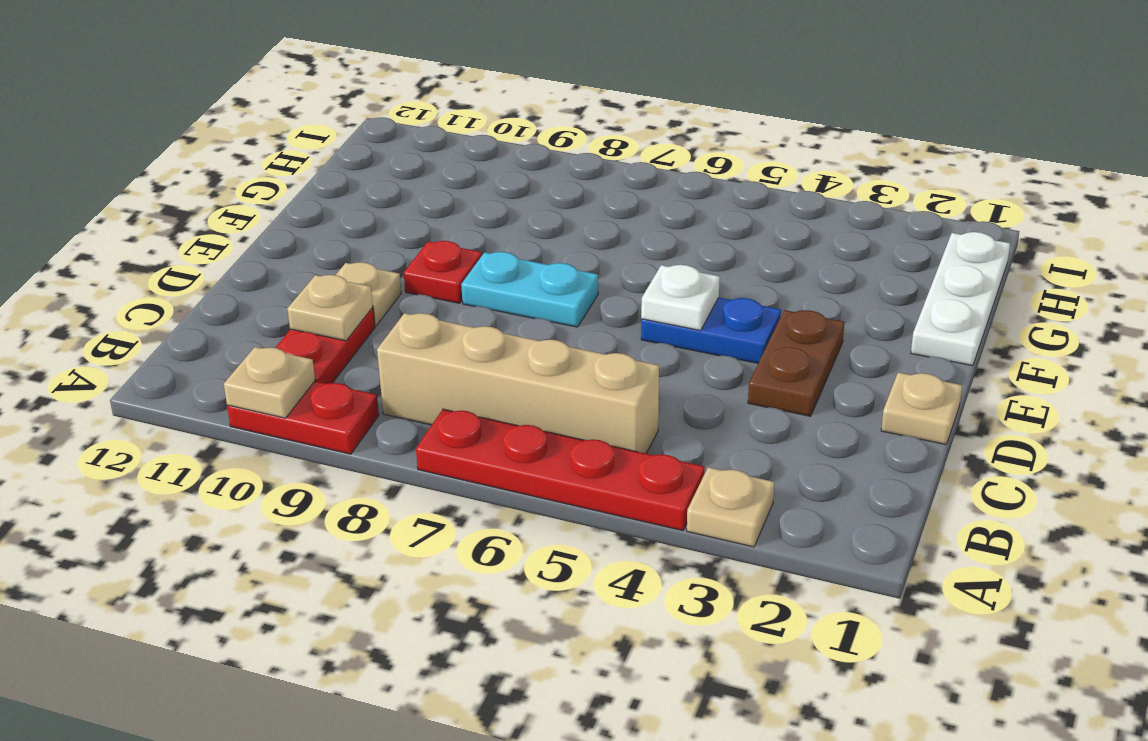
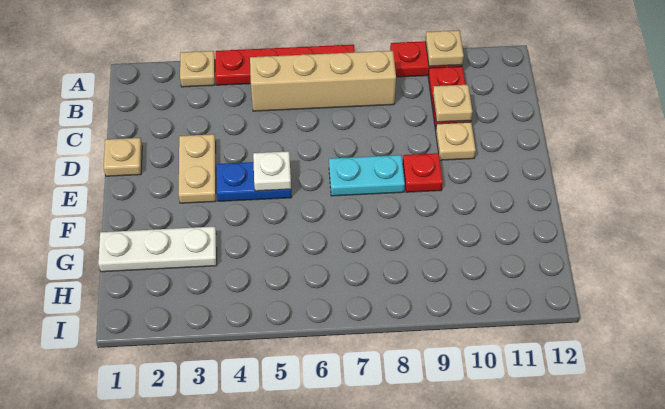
brown 1x2 plate [748,310,844,416] -> tan 1x2 plate [179,134,216,203]
white 1x3 plate [911,232,1010,366] -> white 1x3 plate turned to [98,227,217,272]

